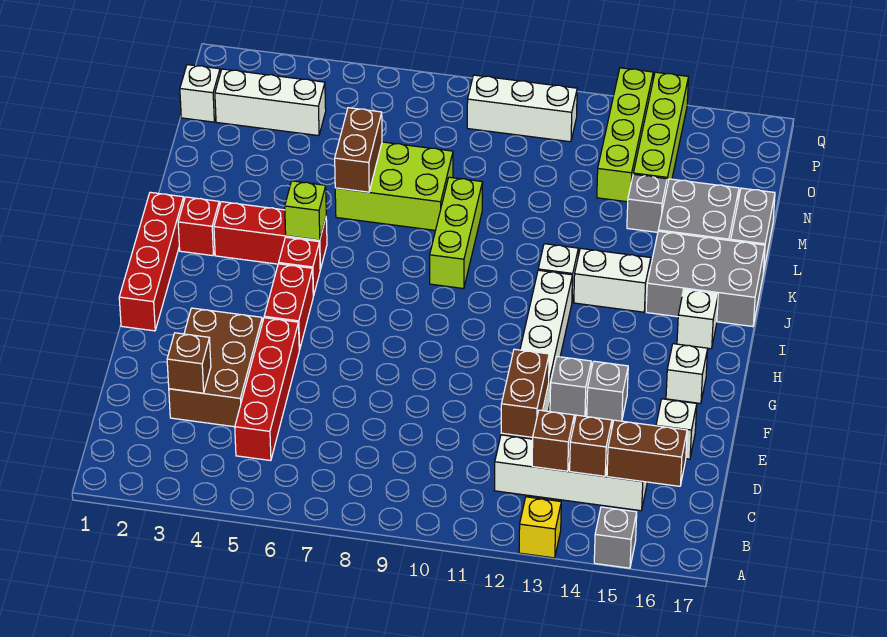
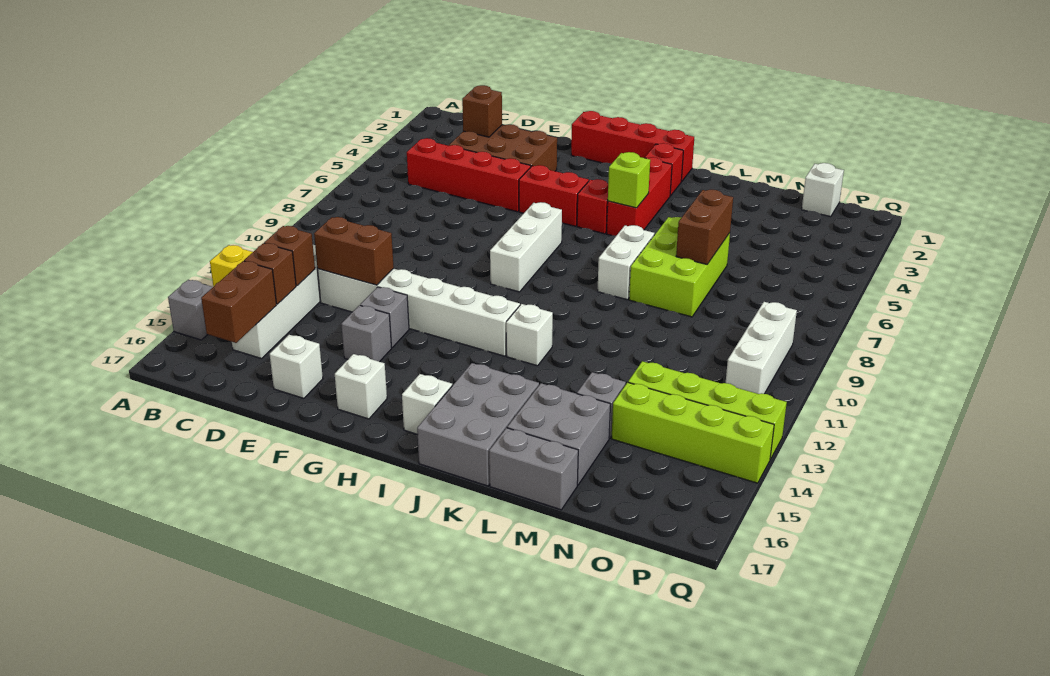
lime 1x3 brick [430,177,483,289] -> none
white 1x2 brick [574,248,651,312] -> white 1x2 brick moved to [598,225,655,300]
brown 1x2 brick [335,108,382,192] -> brown 1x2 brick turned to [676,190,733,264]
white 1x3 brick [215,69,326,136] -> white 1x3 brick moved to [490,202,562,292]

